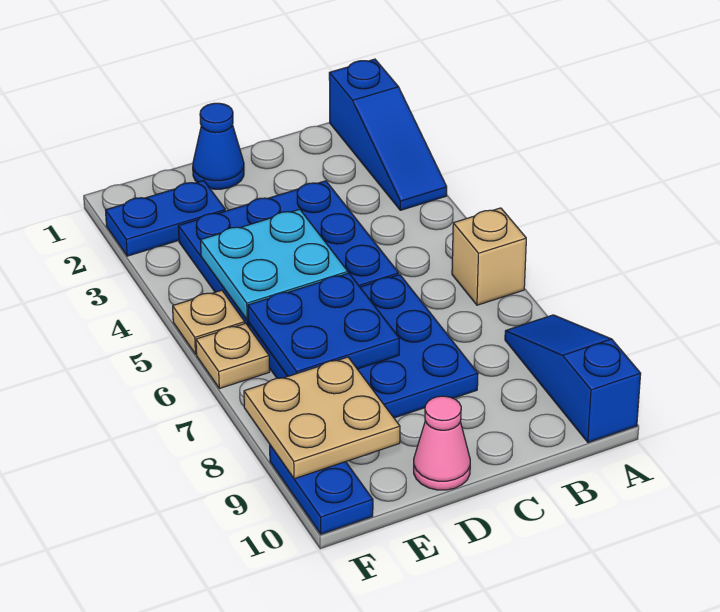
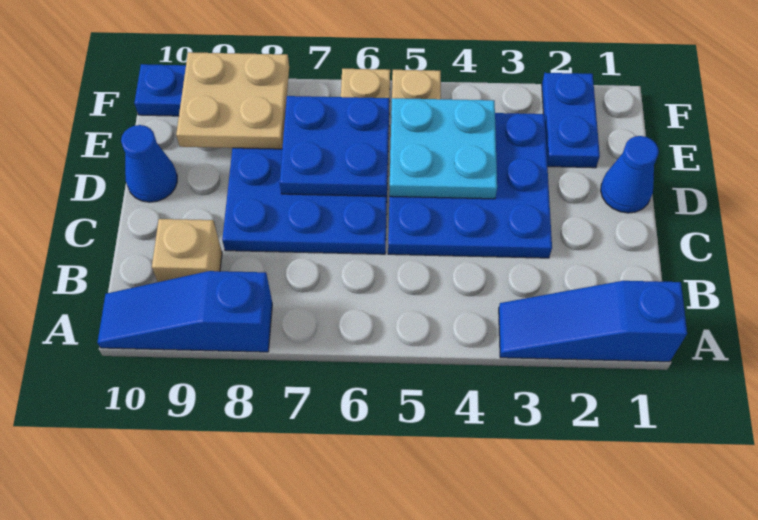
tan 1x1 brick [452,208,526,305] -> tan 1x1 brick moved to [152,219,222,282]
blue 1x3 slope [505,315,641,442] -> blue 1x3 slope turned to [97,271,272,352]
pink 1x1 cone [414,396,470,490] -> blue 1x1 cone [121,125,177,202]

